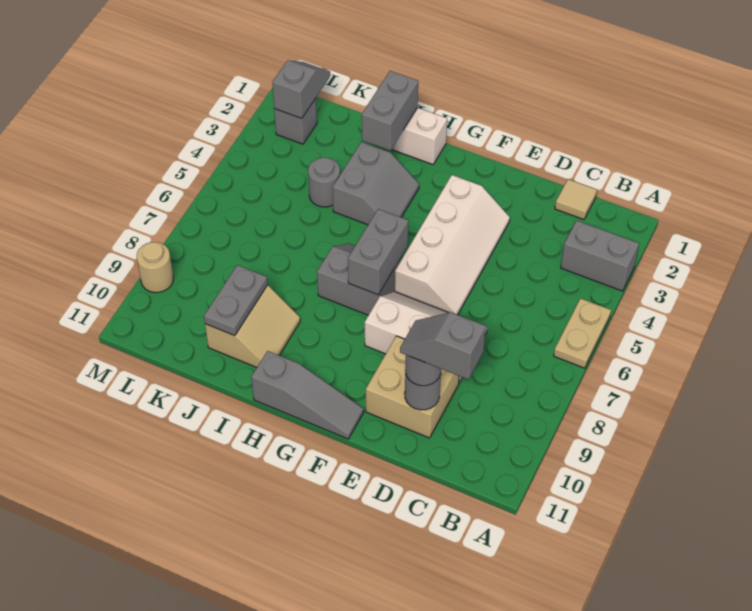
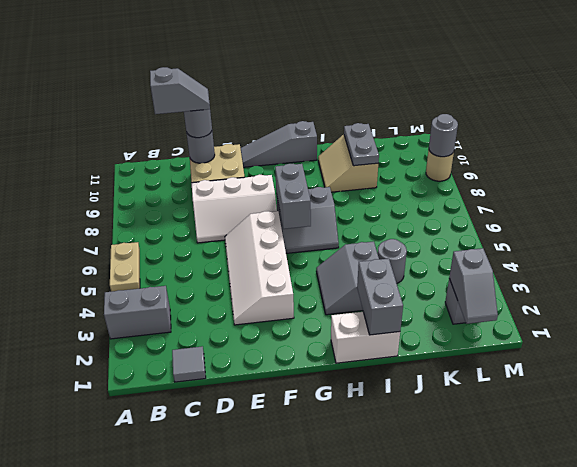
tan 1x1 tile [555,179,597,220] -> grey 1x1 tile [172,346,206,382]
none -> grey 1x1 round brick [429,114,458,157]

